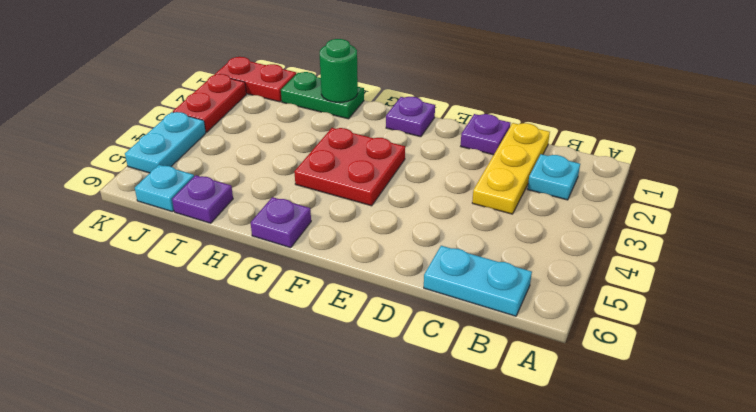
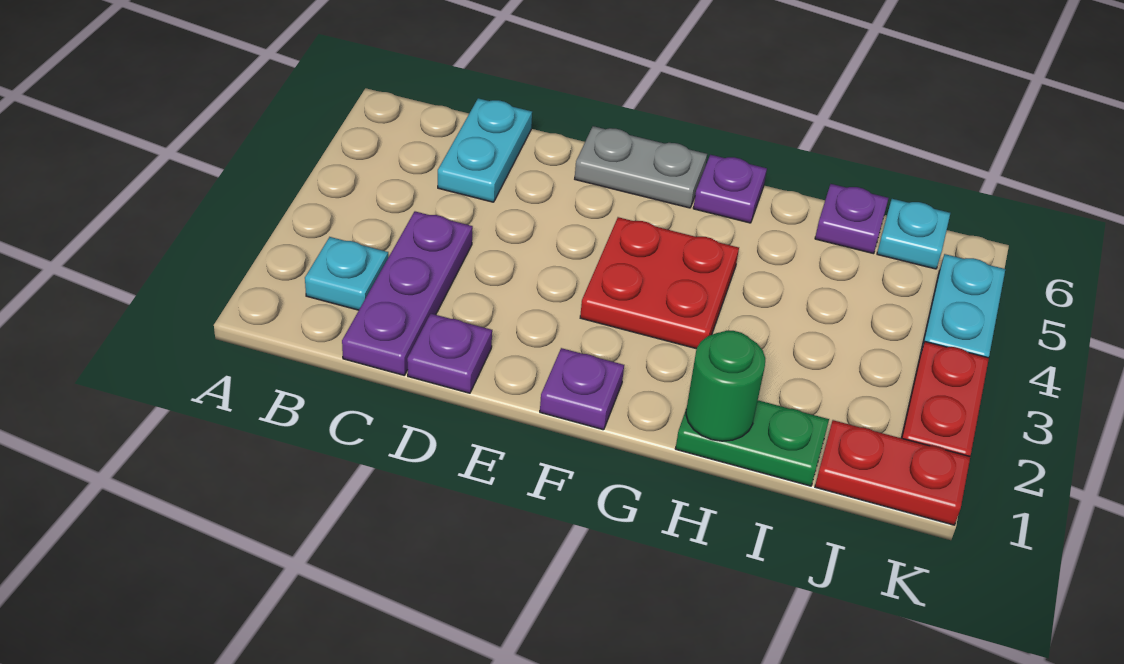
cyan 1x2 plate [424,246,532,316] -> cyan 1x2 plate turned to [438,98,532,202]
yellow 1x3 plate [472,123,550,214] -> purple 1x3 plate [342,211,473,375]
none -> grey 1x2 plate [575,126,707,208]

